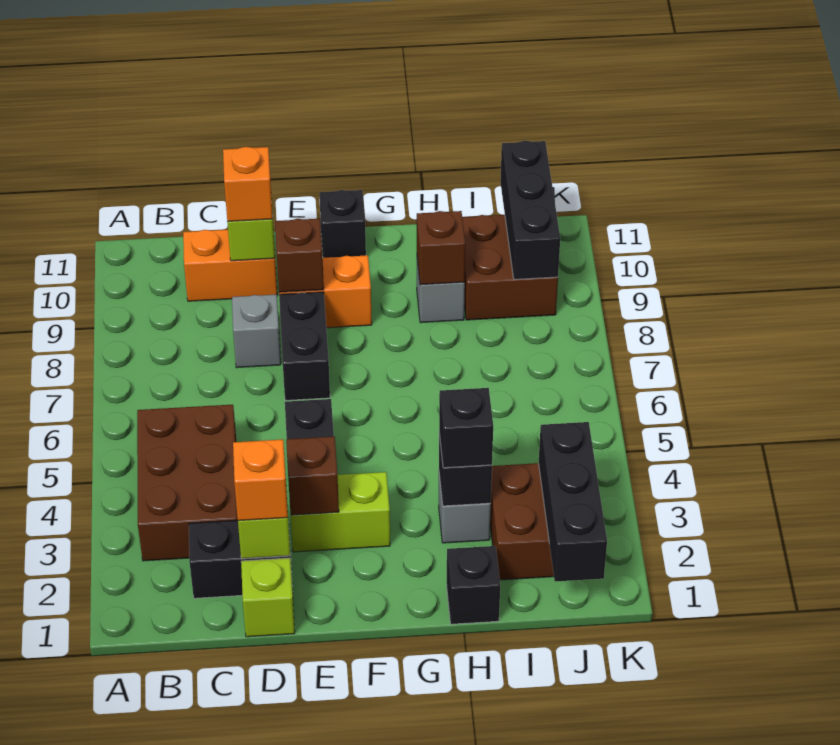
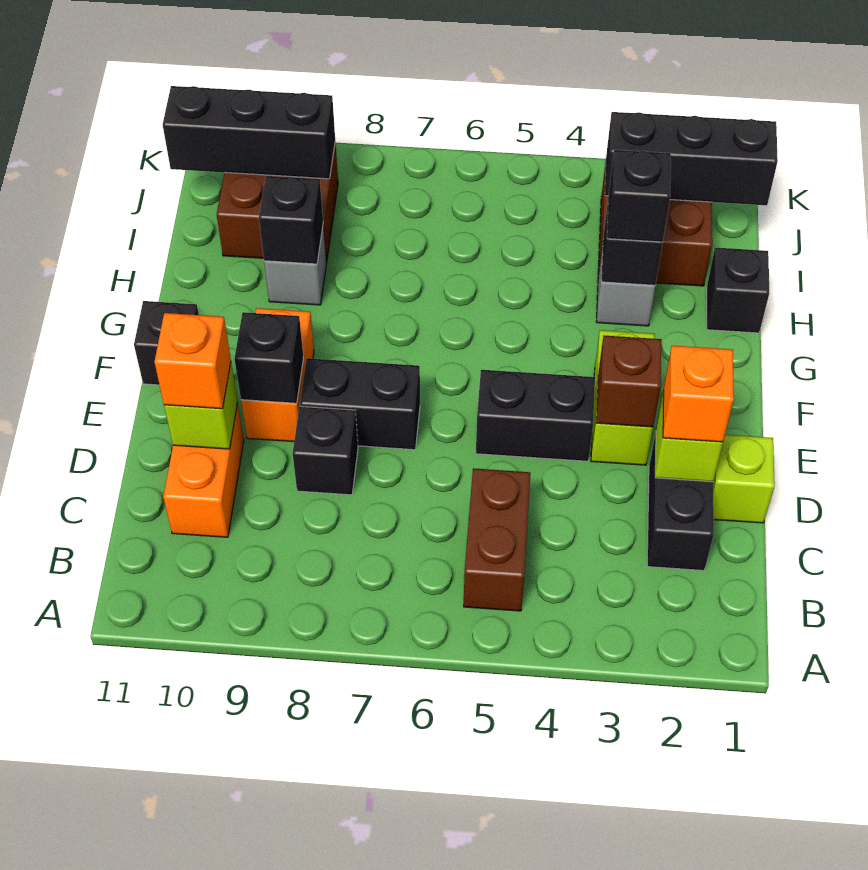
brown 2x3 brick [137,405,238,561] -> brown 1x2 brick [464,468,530,611]
grey 1x1 brick [232,294,281,368] -> black 1x1 brick [293,406,358,495]
brown 1x1 brick [275,219,324,292] -> black 1x1 brick [234,312,304,403]
brown 1x1 brick [417,211,465,285] -> black 1x1 brick [259,176,323,264]

